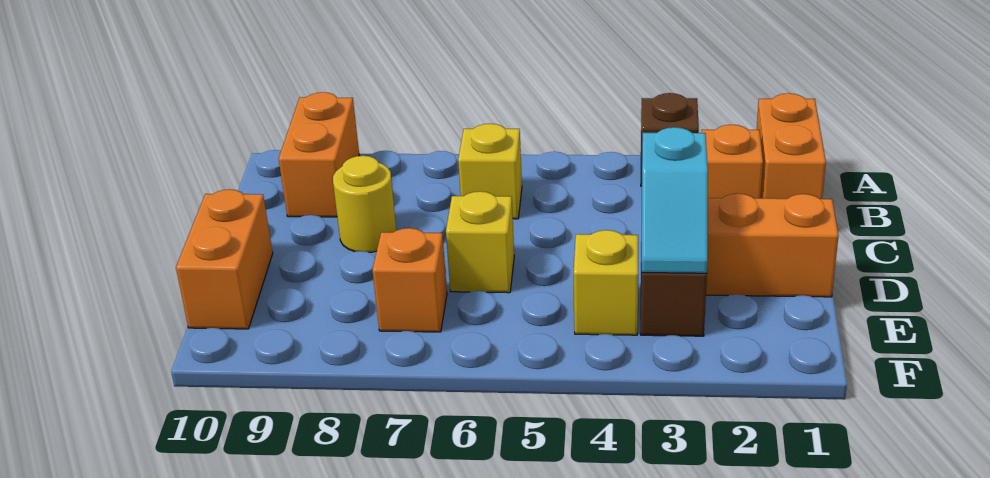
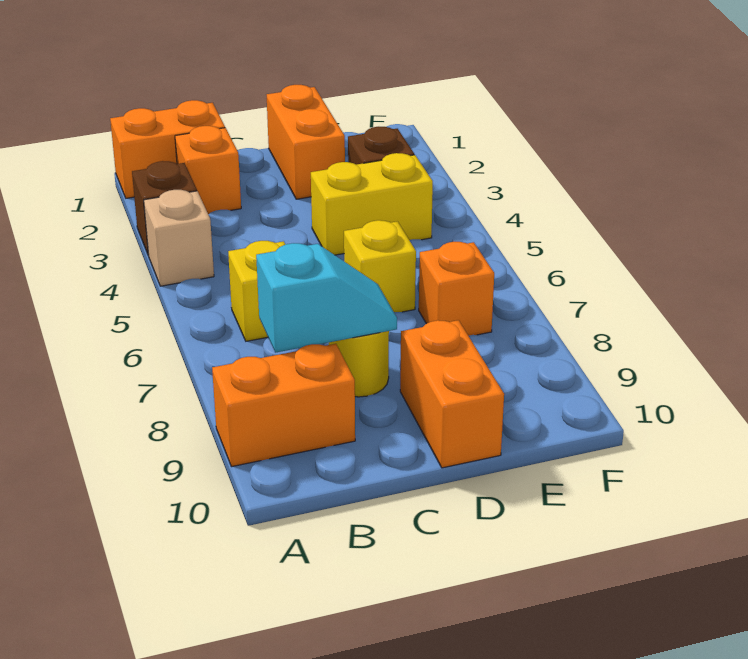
none -> tan 1x1 brick [144,190,214,286]
cyan 1x2 slope [642,127,708,273] -> cyan 1x2 slope moved to [256,243,397,353]
orange 1x2 brick [176,189,273,329] -> orange 1x2 brick turned to [400,320,504,468]
yellow 1x1 brick [574,230,638,335] -> yellow 1x2 brick [311,153,433,255]

